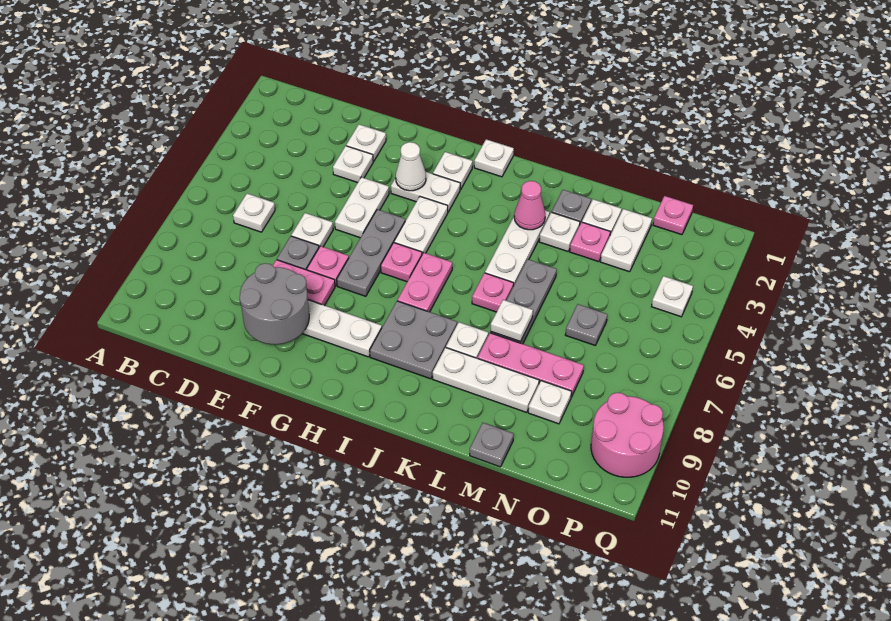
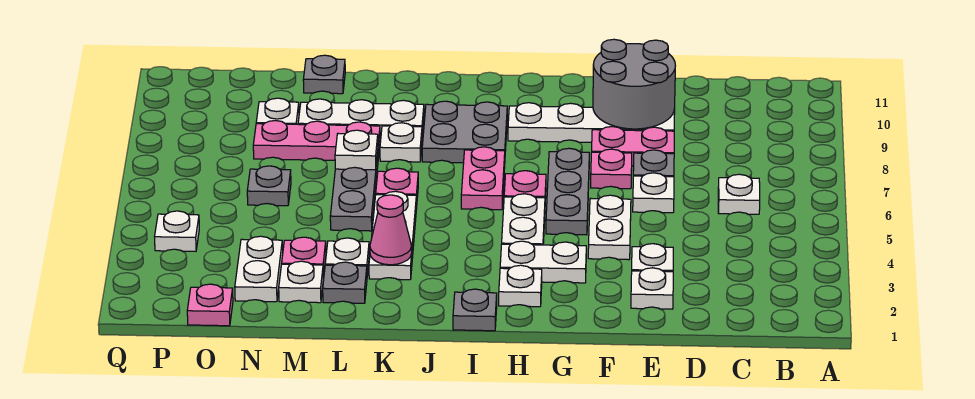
white 1x1 cone [396,142,426,191] -> none
white 1x1 plate [474,139,514,177] -> grey 1x1 plate [453,289,497,331]
pink 2x2 round brick [591,393,664,477] -> none

